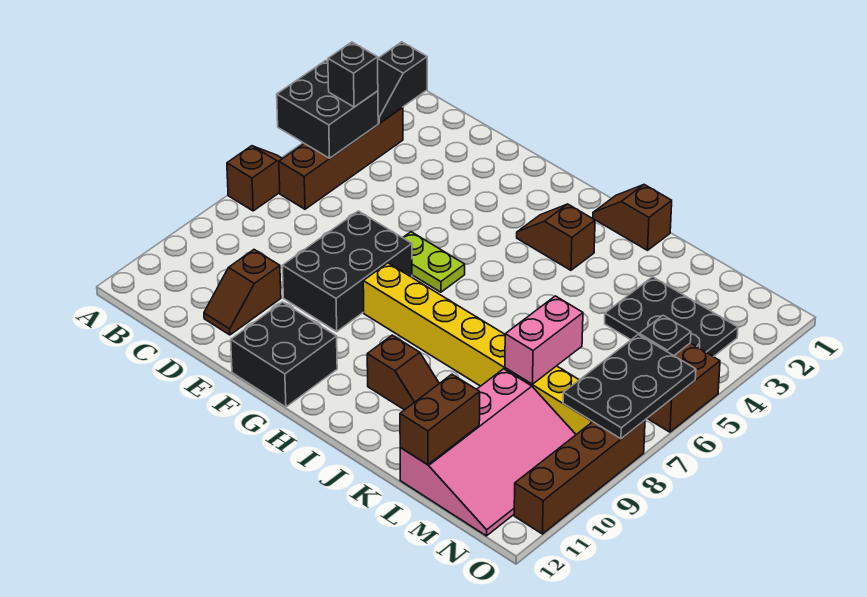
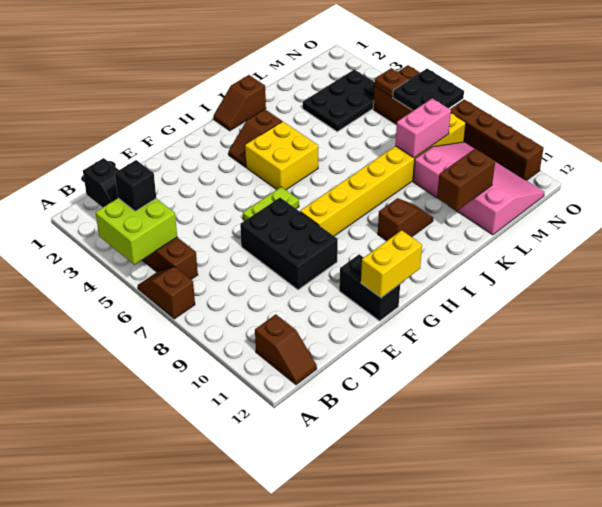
black 2x2 brick [277,61,378,158] -> lime 2x2 brick [96,198,177,265]
brown 1x2 slope [204,250,281,335] -> brown 1x2 slope moved to [255,314,317,385]
black 2x2 brick [231,302,337,407] -> black 1x2 brick [339,254,400,321]
none -> yellow 1x2 brick [361,230,422,298]
none -> yellow 2x2 brick [245,121,318,190]
pink 1x2 brick [505,296,583,384] -> pink 1x2 brick turned to [395,98,451,158]
brown 1x2 brick [400,374,480,465] -> brown 1x2 brick turned to [437,149,495,211]
black 1x1 plate [639,315,691,356] -> brown 1x1 plate [374,68,409,97]
black 2x3 plate [563,335,696,439] -> black 2x2 plate [393,69,464,111]

